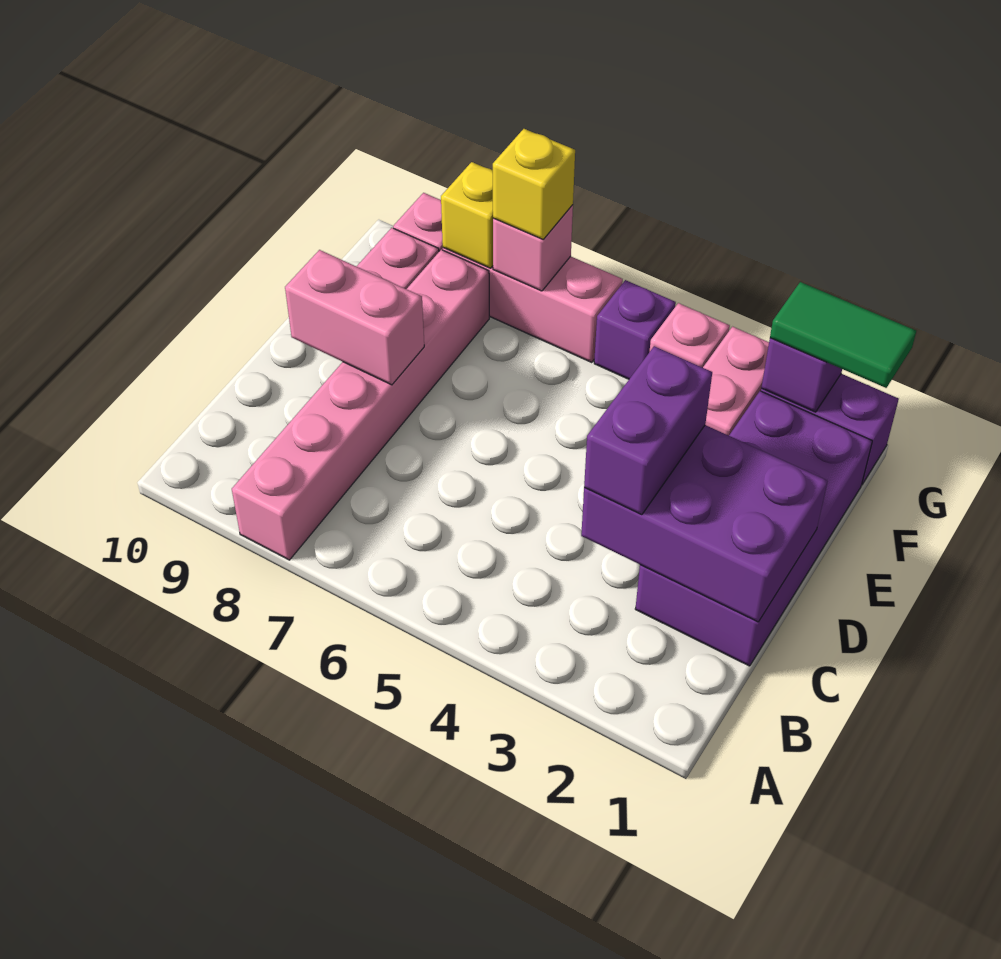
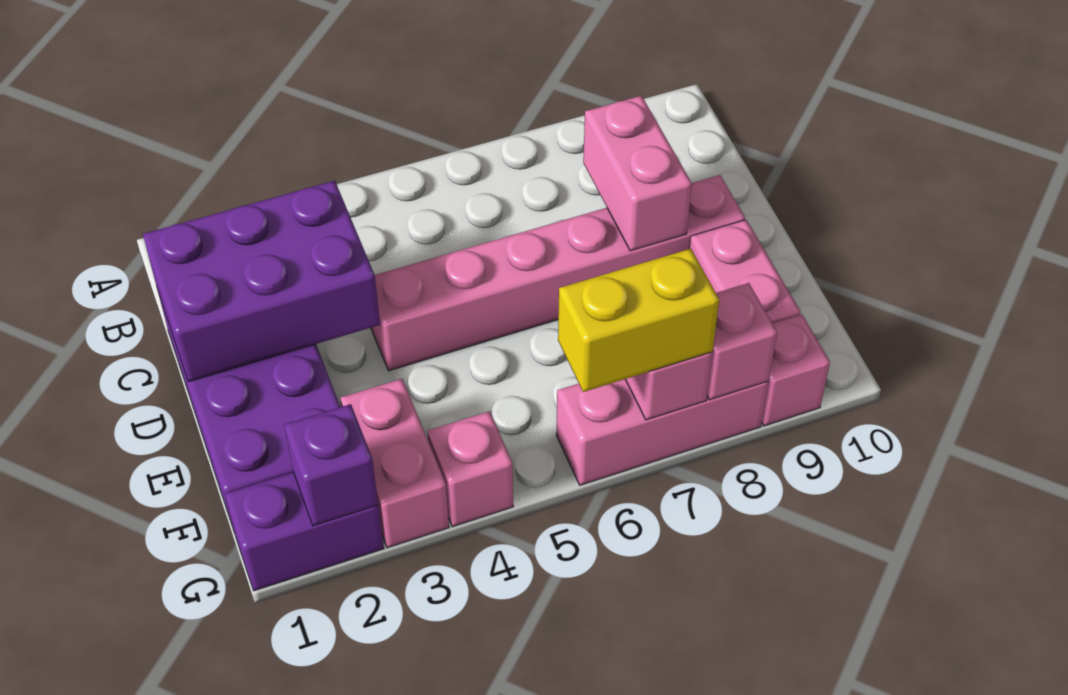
pink 1x6 brick [232,250,489,560] -> pink 1x6 brick turned to [371,175,745,371]
purple 1x2 brick [584,346,712,515] -> none
pink 1x2 brick [285,250,424,385] -> pink 1x2 brick turned to [583,96,692,251]
green 1x2 tile [770,282,916,388] -> none
purple 1x1 brick [594,280,676,379] -> none
yellow 1x1 brick [493,129,575,240] -> yellow 1x2 brick [558,249,719,392]
yellow 1x1 brick [441,162,493,268] -> pink 1x1 brick [707,283,777,400]

